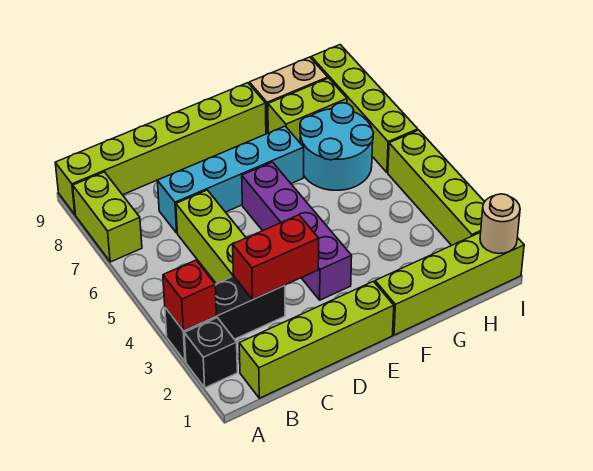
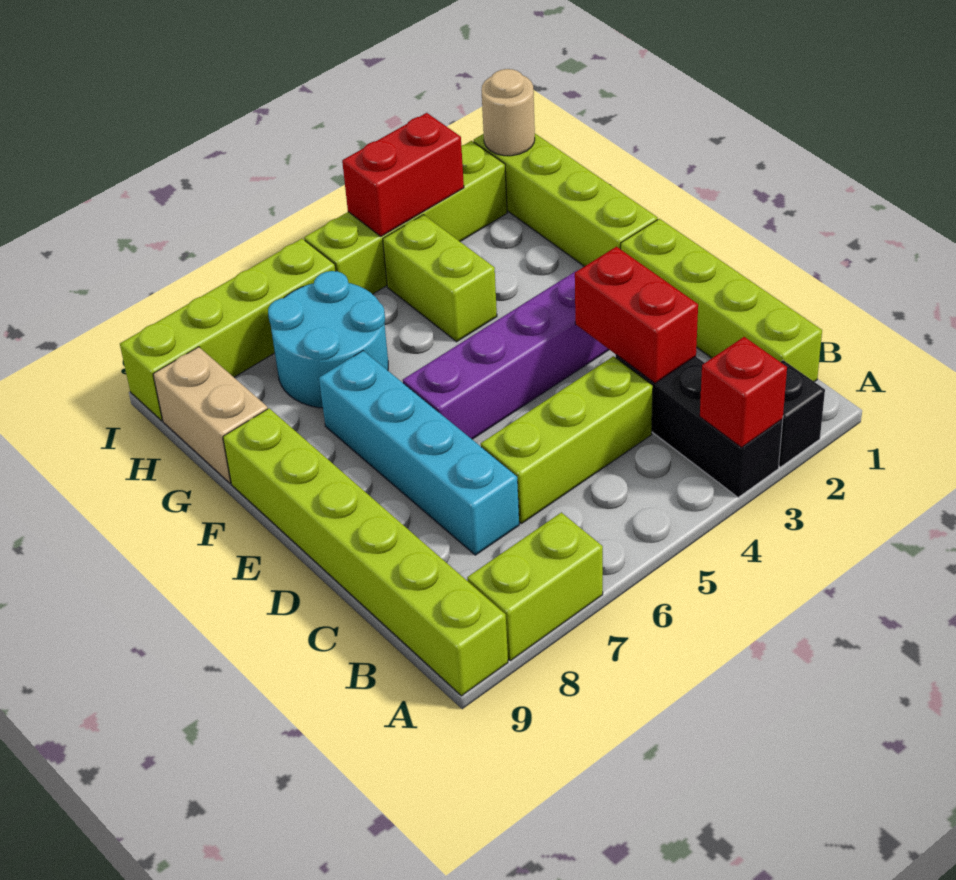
lime 1x2 brick [268,78,347,142] -> lime 1x2 brick moved to [383,215,497,342]
none -> red 1x2 brick [342,113,464,236]

